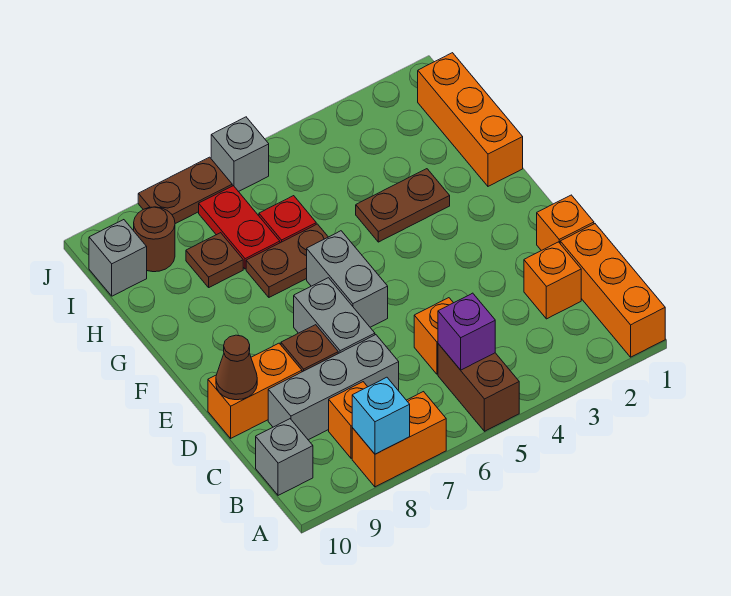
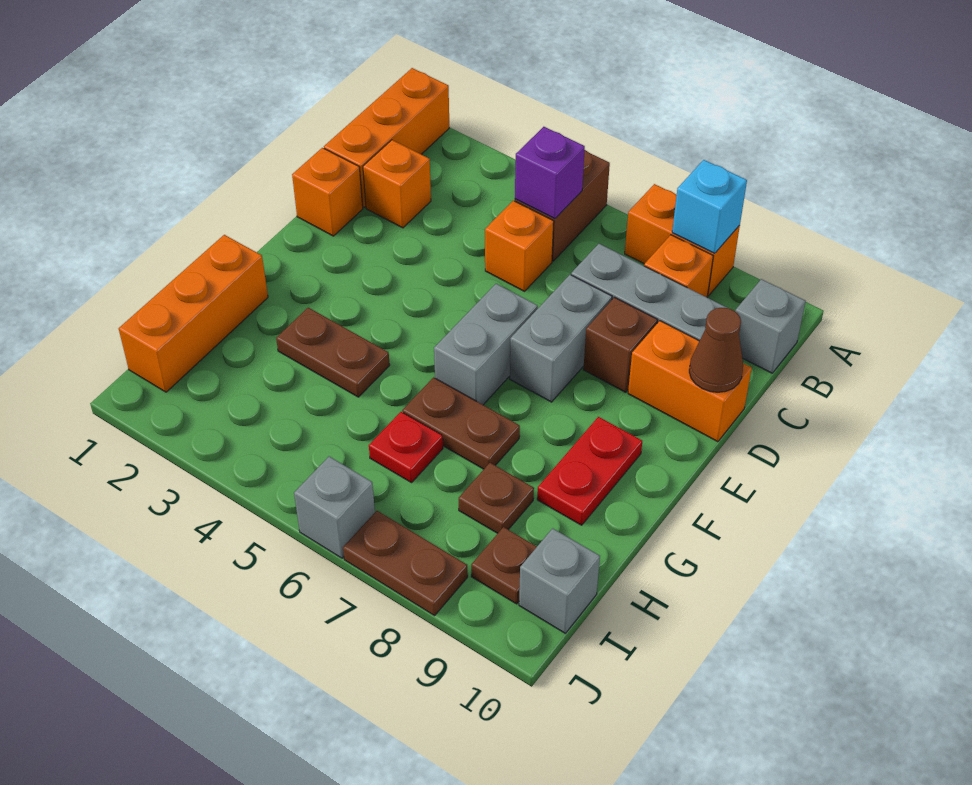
red 1x2 plate [199,186,280,269] -> red 1x2 plate moved to [537,417,642,525]
brown 1x1 round brick [134,207,175,272] -> brown 1x1 plate [471,527,537,604]

